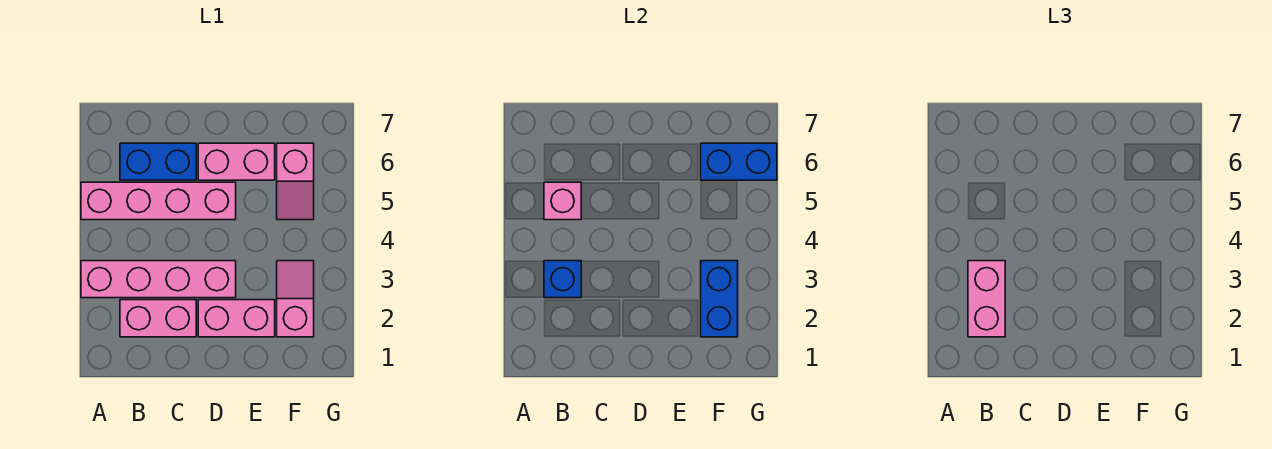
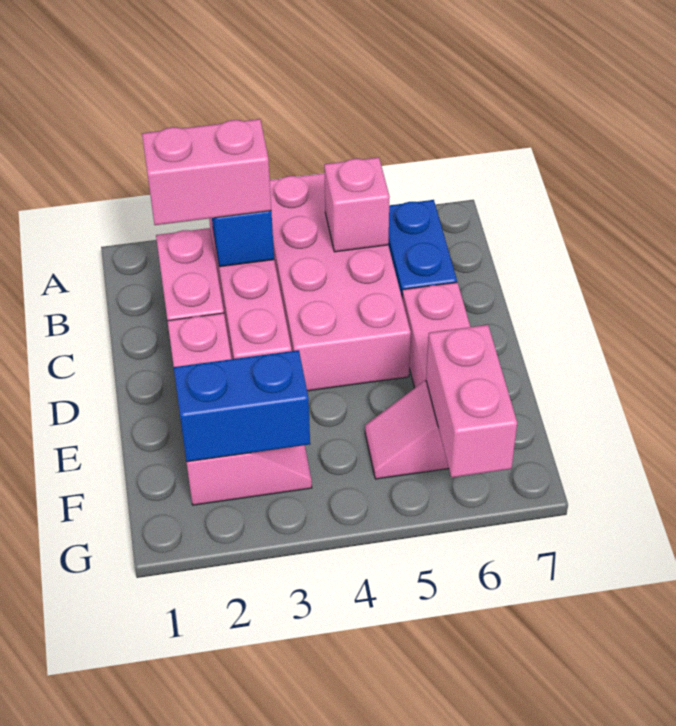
pink 1x4 brick [81,182,236,220] -> pink 2x4 brick [270,173,411,391]
blue 1x2 brick [701,143,777,180] -> pink 1x2 brick [426,325,517,477]

